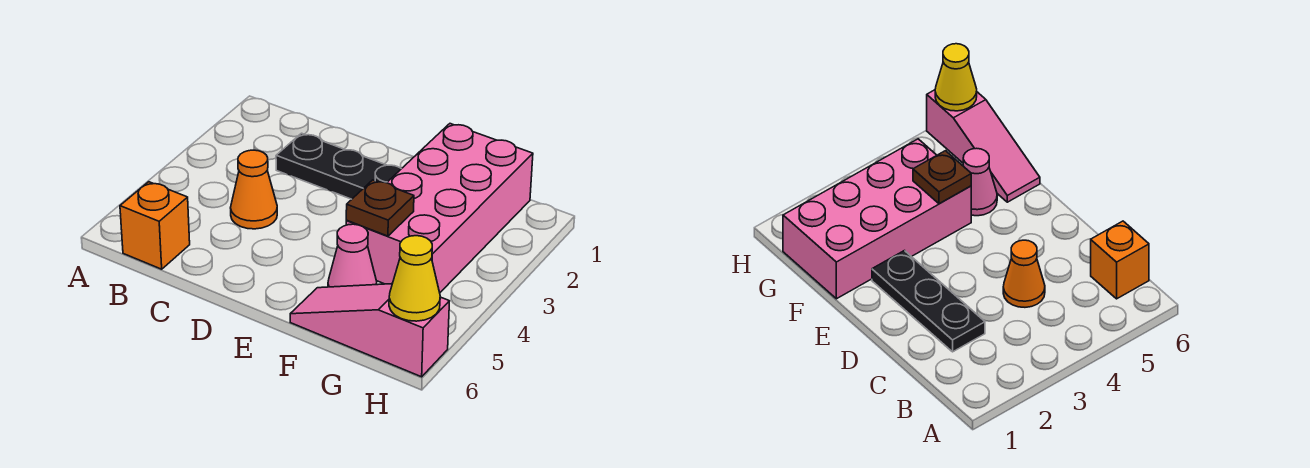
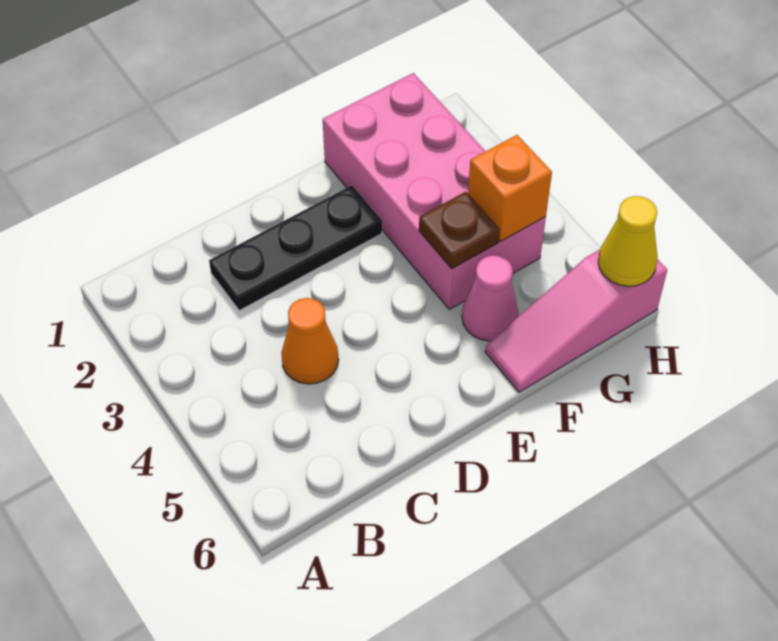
orange 1x1 brick [120,182,190,269] -> orange 1x1 brick moved to [468,135,552,241]

